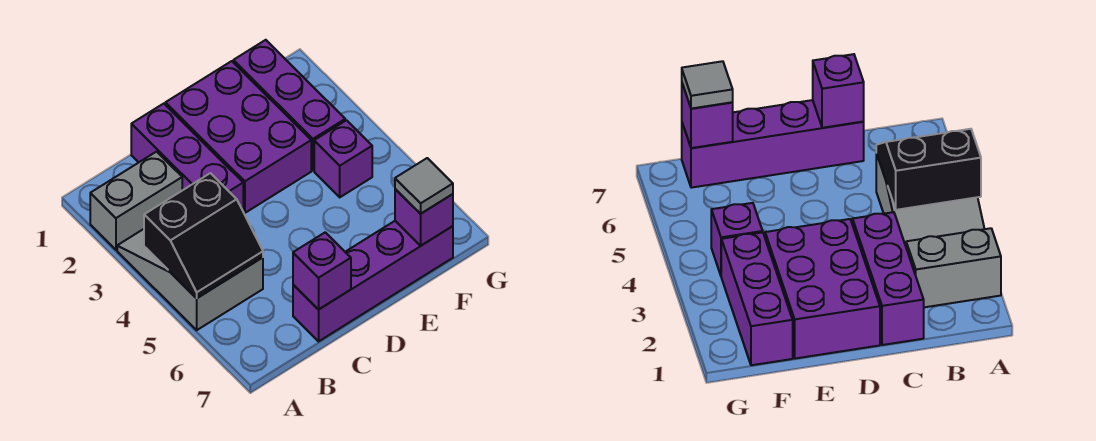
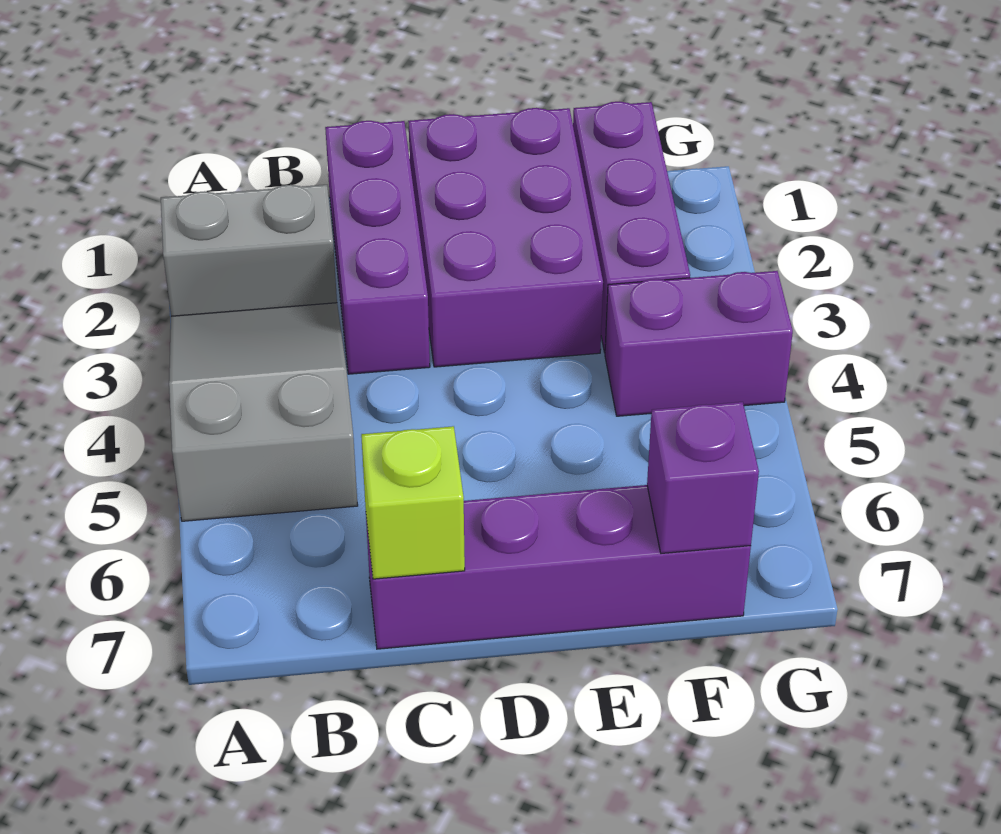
black 2x2 slope [144,173,263,298] -> none
purple 1x1 brick [293,232,351,310] -> lime 1x1 brick [361,426,465,579]
purple 1x1 brick [314,120,372,197] -> purple 1x2 brick [605,271,793,416]
grey 1x1 tile [395,158,453,214] -> none

